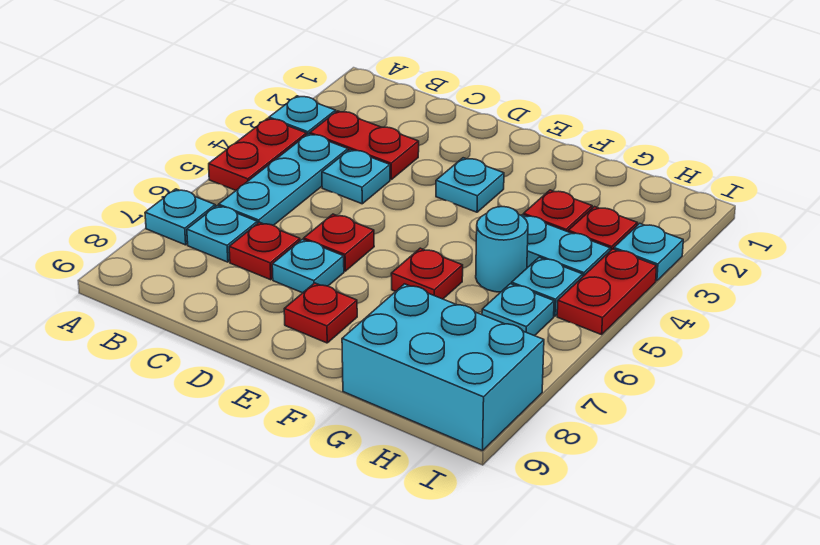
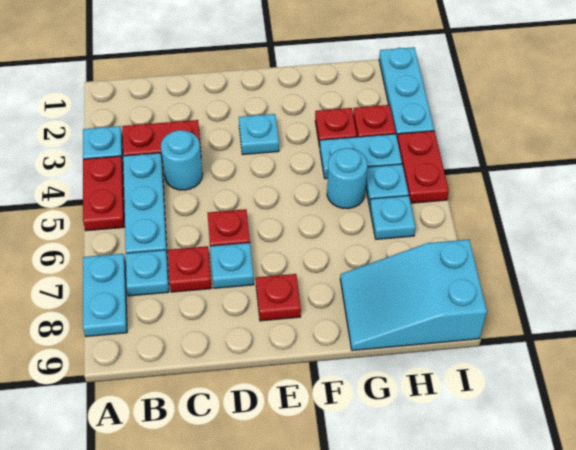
cyan 1x1 plate [145,189,215,245] -> cyan 1x2 plate [83,254,127,337]
cyan 1x1 plate [322,150,390,204] -> cyan 1x1 round brick [161,130,203,190]
red 1x1 plate [391,248,463,299] -> none
cyan 2x3 brick [342,284,544,451] -> cyan 2x3 slope [340,239,487,351]
cyan 1x1 plate [614,223,683,281] -> cyan 1x3 plate [379,47,434,137]

